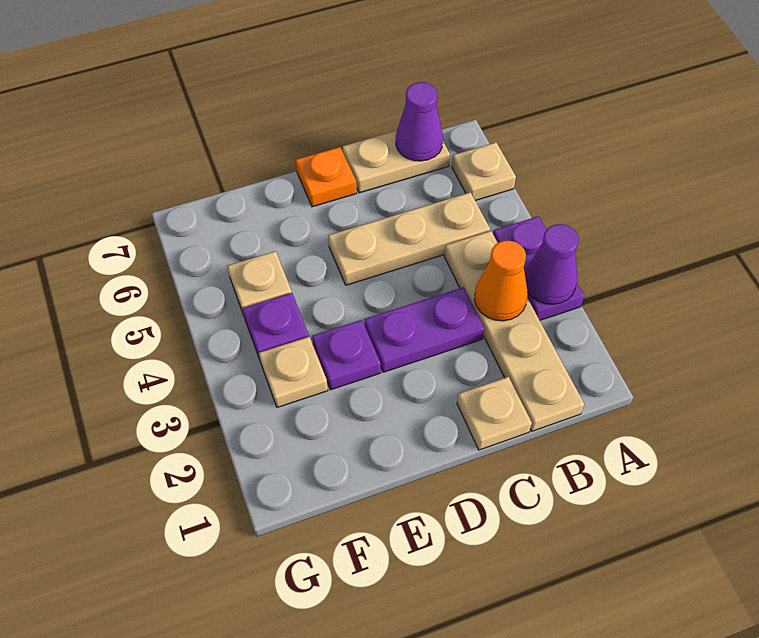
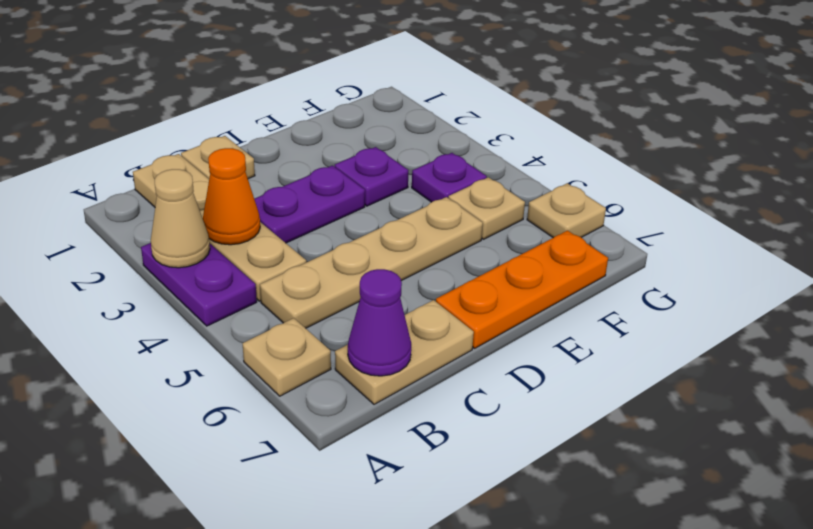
purple 1x1 cone [525,224,579,304] -> tan 1x1 cone [151,169,210,268]
tan 1x3 plate [328,192,490,285] -> tan 1x4 plate [260,197,483,328]
orange 1x1 plate [296,147,357,207] -> orange 1x3 plate [436,230,608,348]
tan 1x1 plate [259,337,328,407] -> tan 1x1 plate moved to [527,183,606,238]

